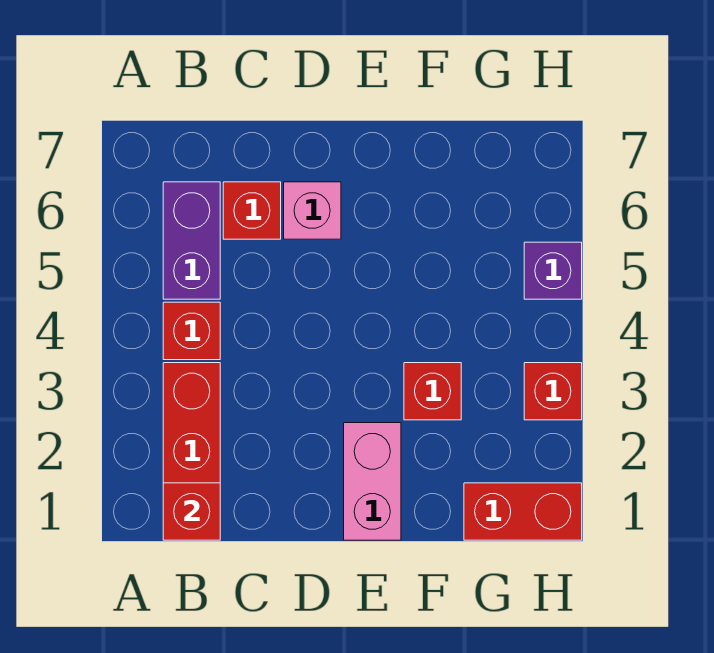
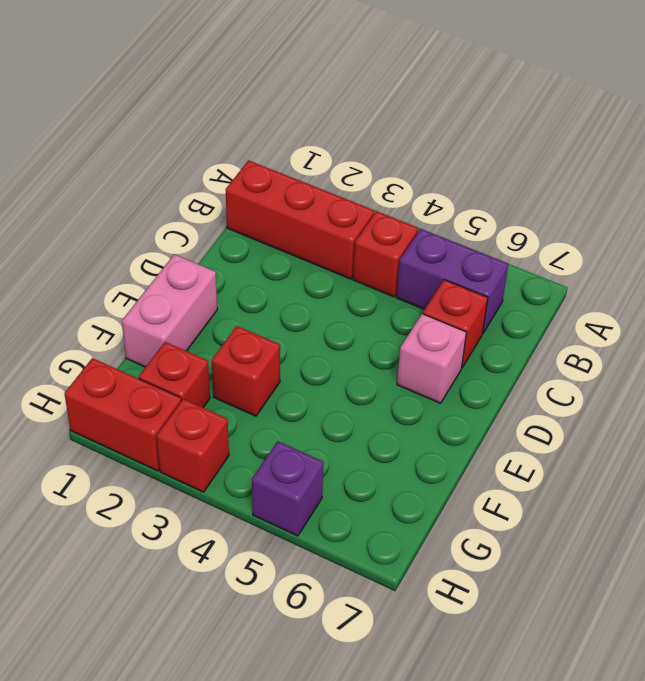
red 1x1 brick [163,483,220,540] -> red 1x1 brick moved to [139,342,210,407]
pink 1x2 brick [344,423,401,540] -> pink 1x2 brick turned to [122,254,217,367]
red 1x2 brick [464,483,582,540] -> red 1x2 brick turned to [64,358,181,471]

